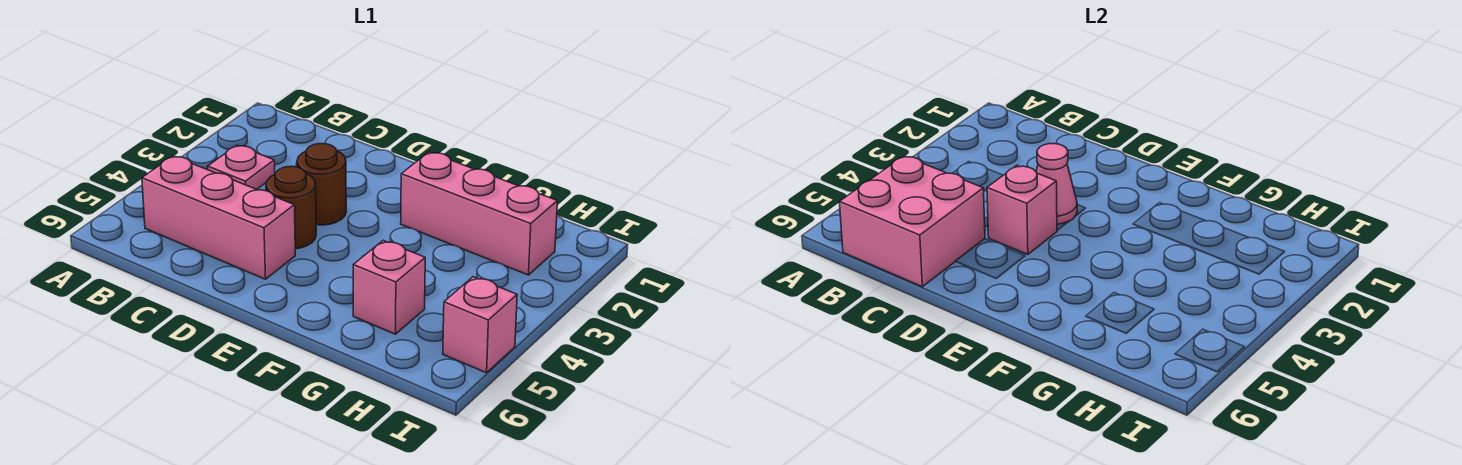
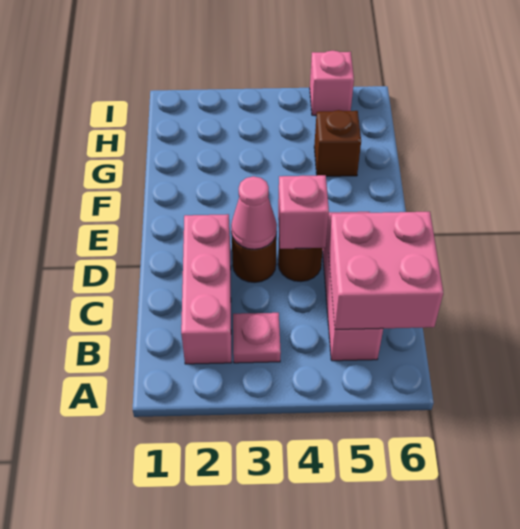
pink 1x3 brick [401,152,558,275] -> pink 1x3 brick moved to [181,214,231,364]
pink 1x1 brick [353,241,425,334] -> brown 1x1 brick [314,110,361,176]

